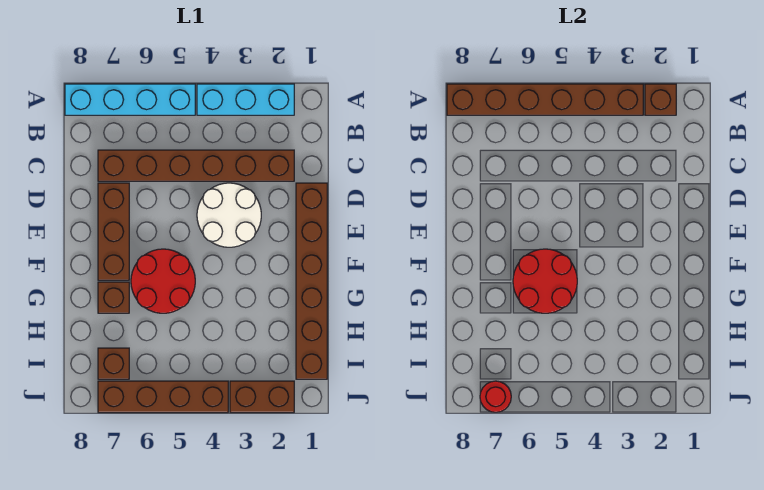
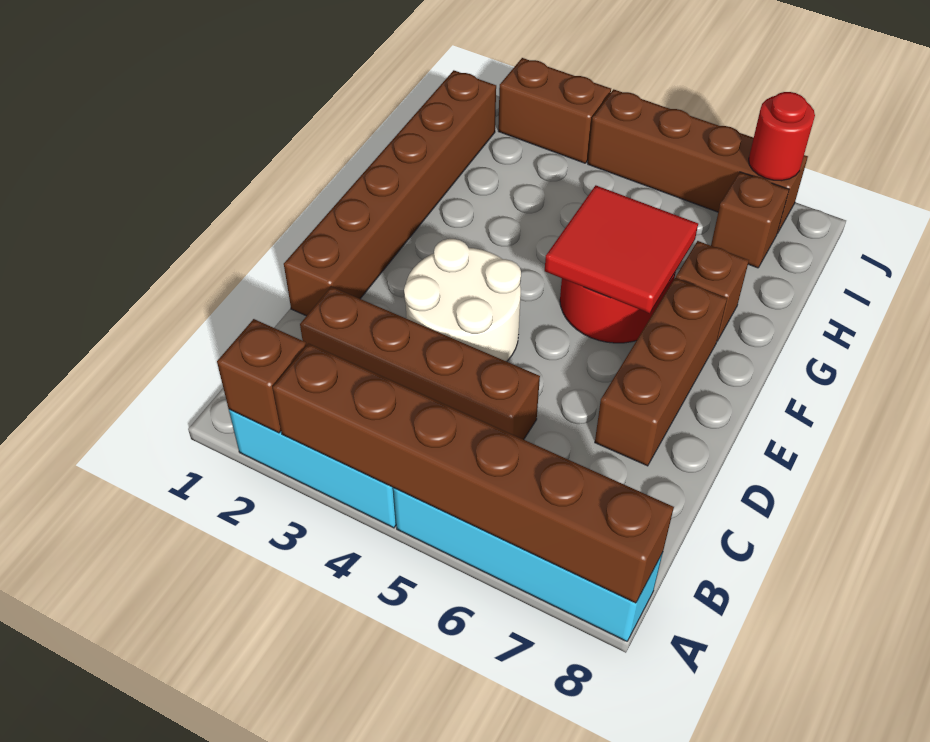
brown 1x6 brick [98,150,294,181] -> brown 1x4 brick [300,287,540,440]
red 2x2 round brick [513,249,577,313] -> red 2x2 tile [545,185,698,313]

